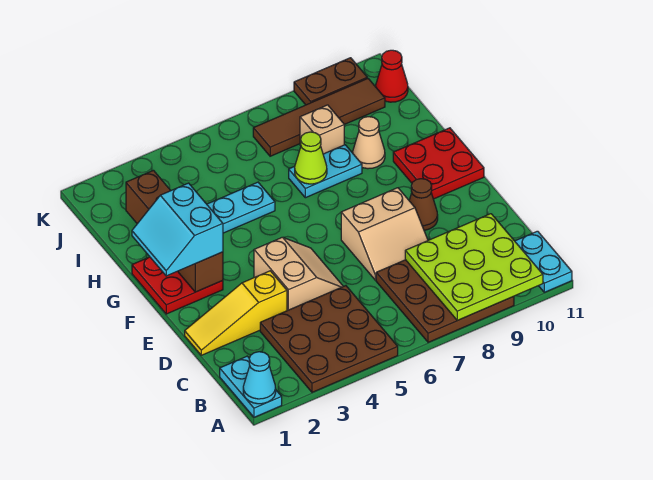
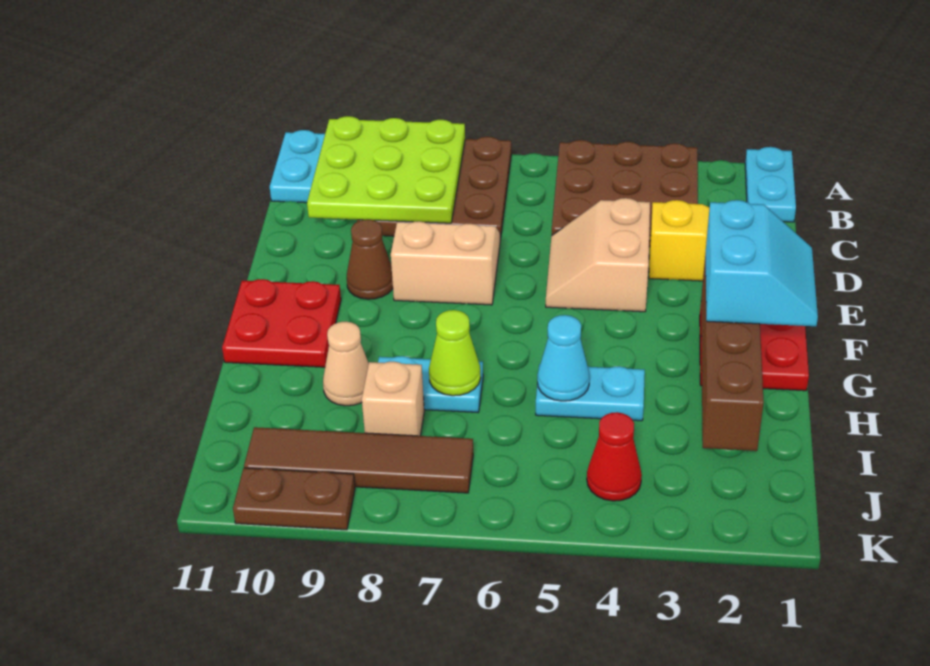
cyan 1x1 cone [243,352,276,404] -> cyan 1x1 cone moved to [537,315,590,401]
red 1x1 cone [376,50,408,102] -> red 1x1 cone moved to [587,412,642,501]

